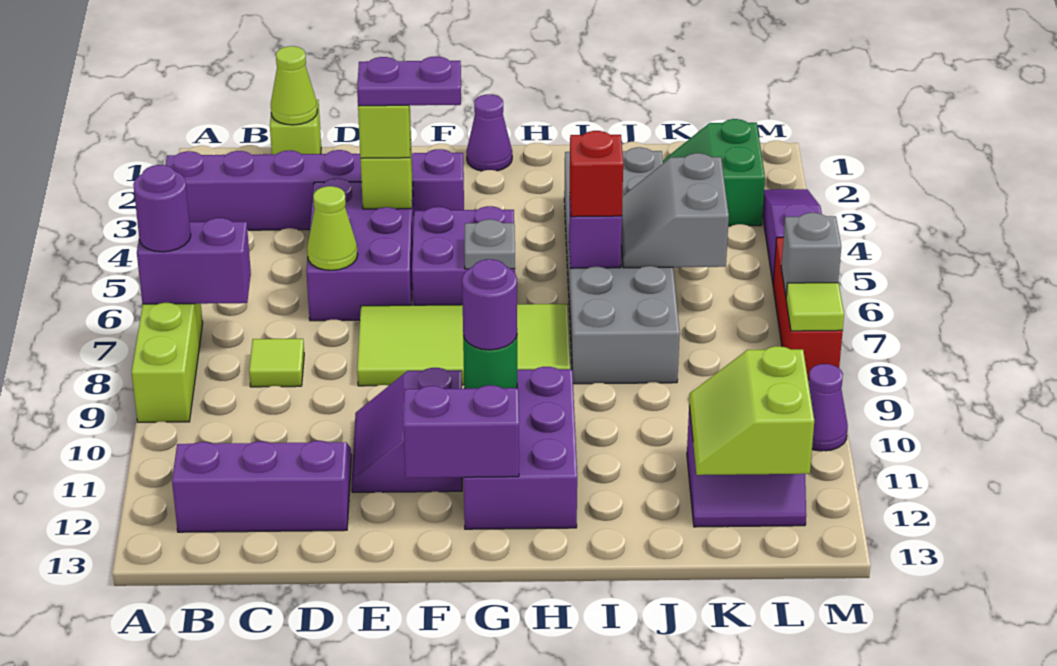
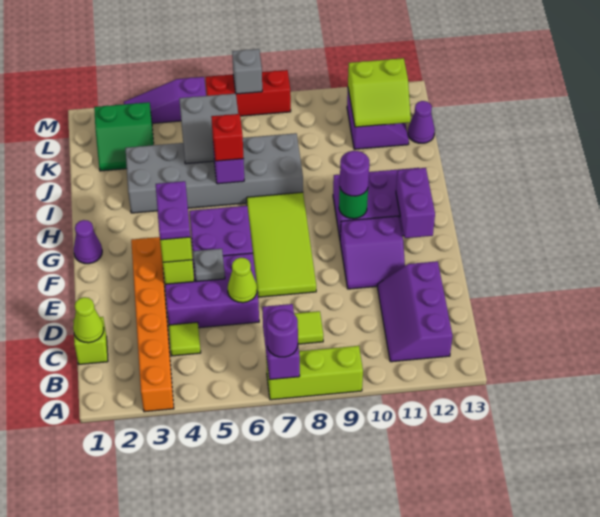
purple 1x6 brick [165,149,464,230] -> orange 1x6 brick [131,237,174,412]
grey 1x1 plate [465,219,515,269] -> grey 1x1 plate moved to [193,249,225,282]
lime 1x1 tile [786,283,844,331] -> lime 1x1 tile moved to [169,322,201,356]
purple 1x1 cone [809,364,848,451] -> purple 1x1 cone moved to [408,101,435,143]

